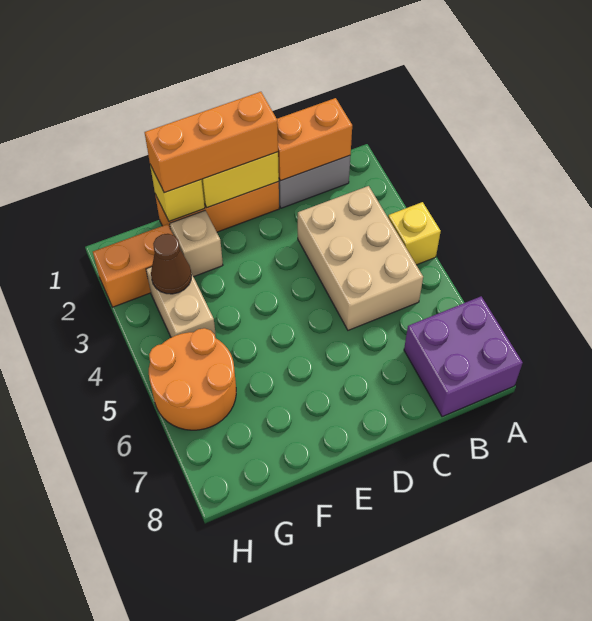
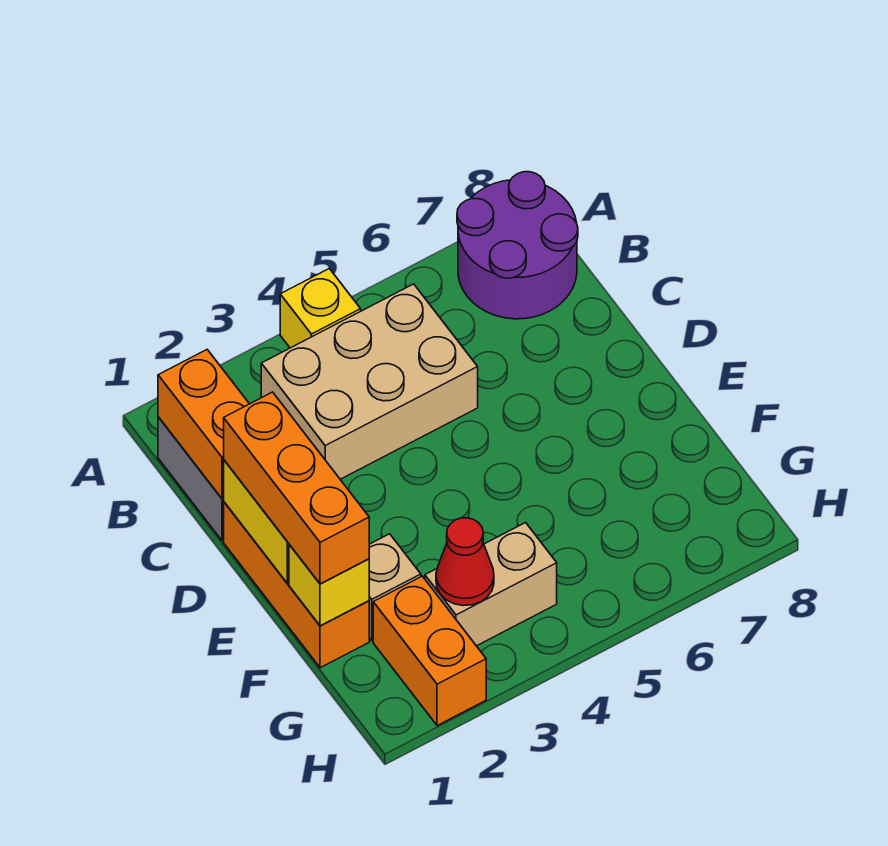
purple 2x2 brick [404,296,523,417] -> purple 2x2 round brick [457,172,578,319]
brown 1x1 cone [151,234,192,294] -> red 1x1 cone [436,518,494,606]
orange 2x2 round brick [149,328,236,430] -> none

